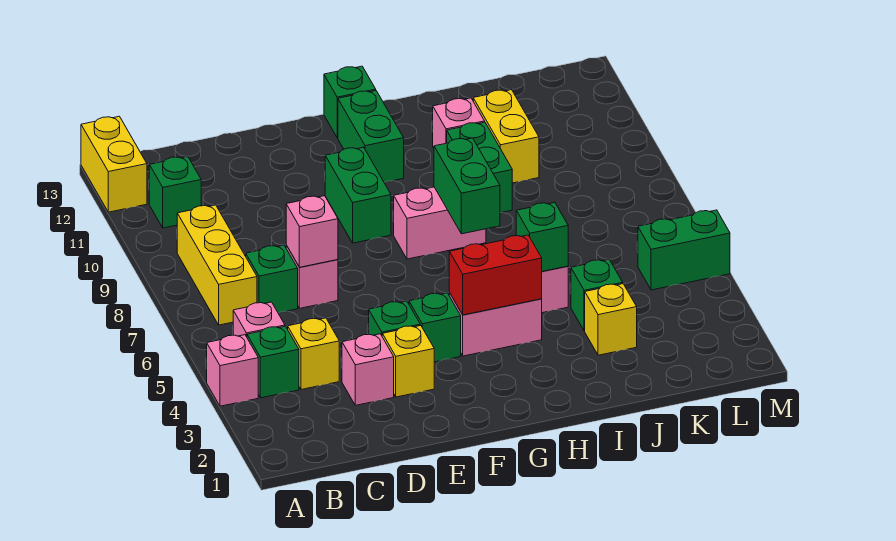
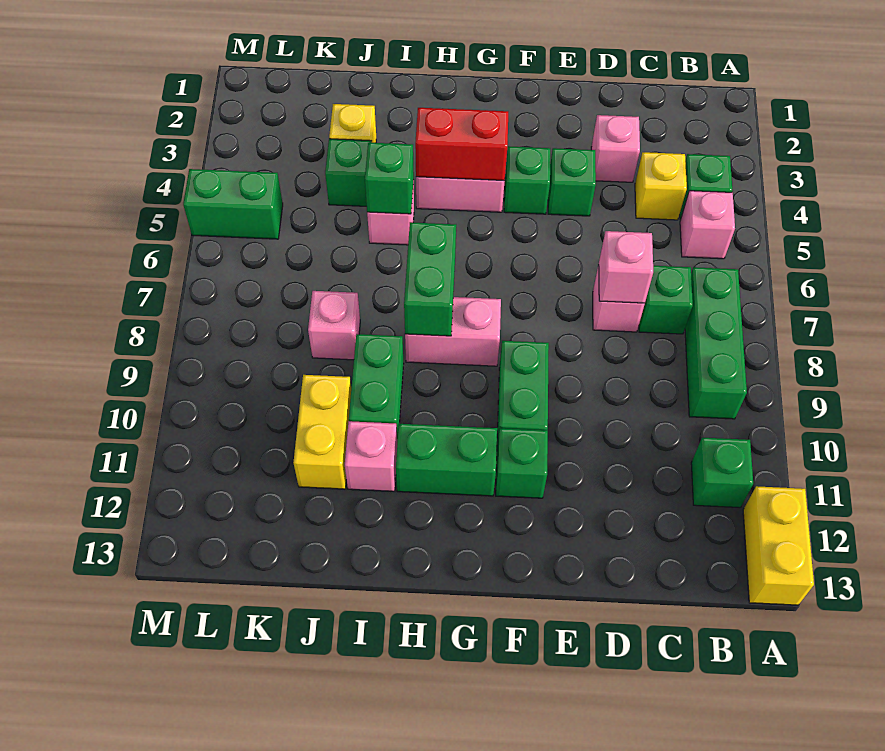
pink 1x1 brick [207,335,258,406] -> pink 1x1 brick moved to [308,291,360,360]
yellow 1x3 brick [177,205,257,325] -> green 1x3 brick [685,267,747,419]
yellow 1x1 brick [382,325,434,397] -> none
green 1x2 brick [338,91,404,182] -> green 1x2 brick turned to [396,424,497,496]
green 1x1 brick [324,66,376,138] -> green 1x1 brick moved to [496,428,548,498]

